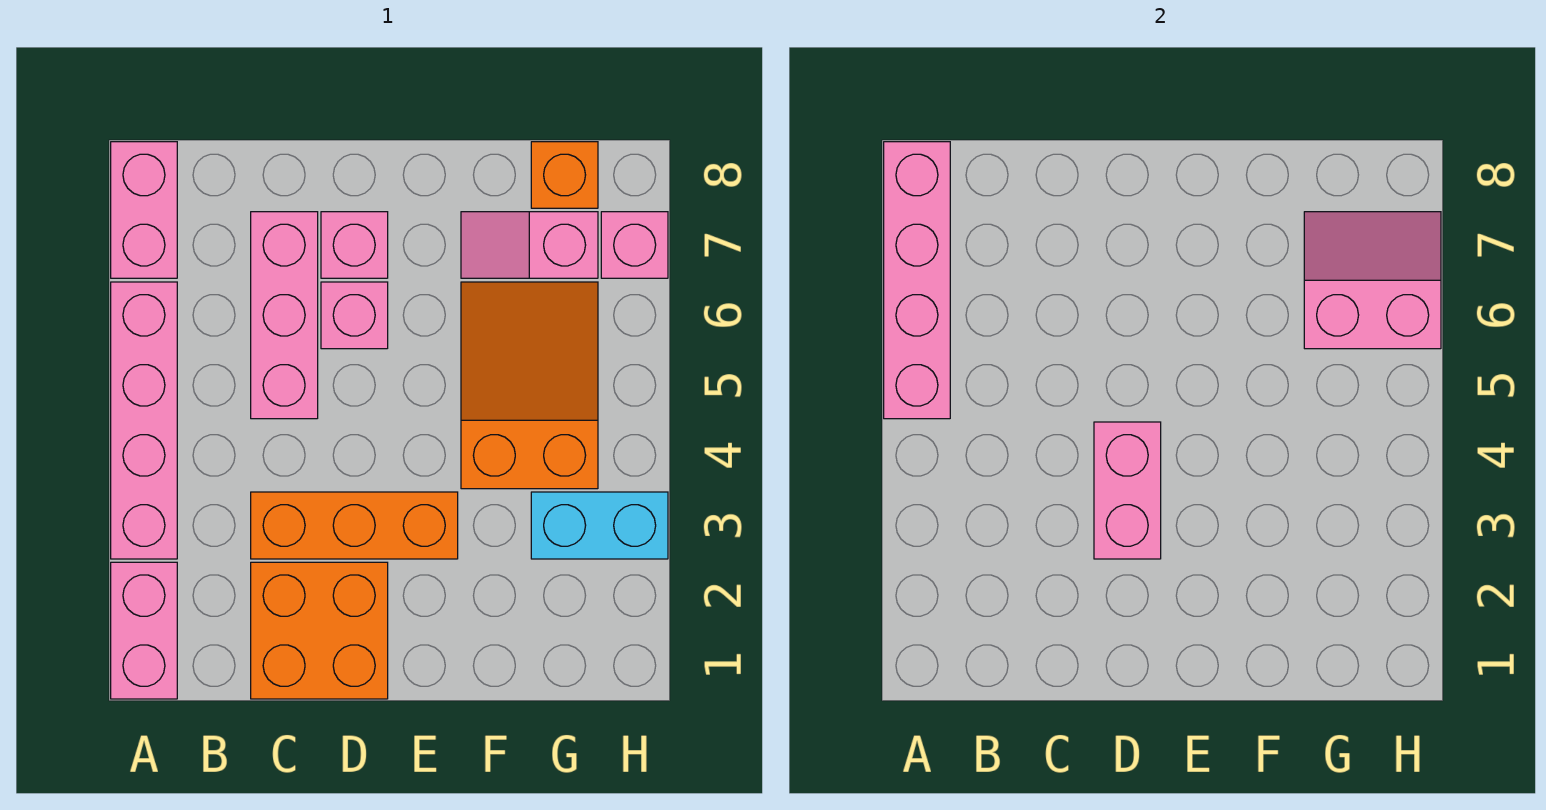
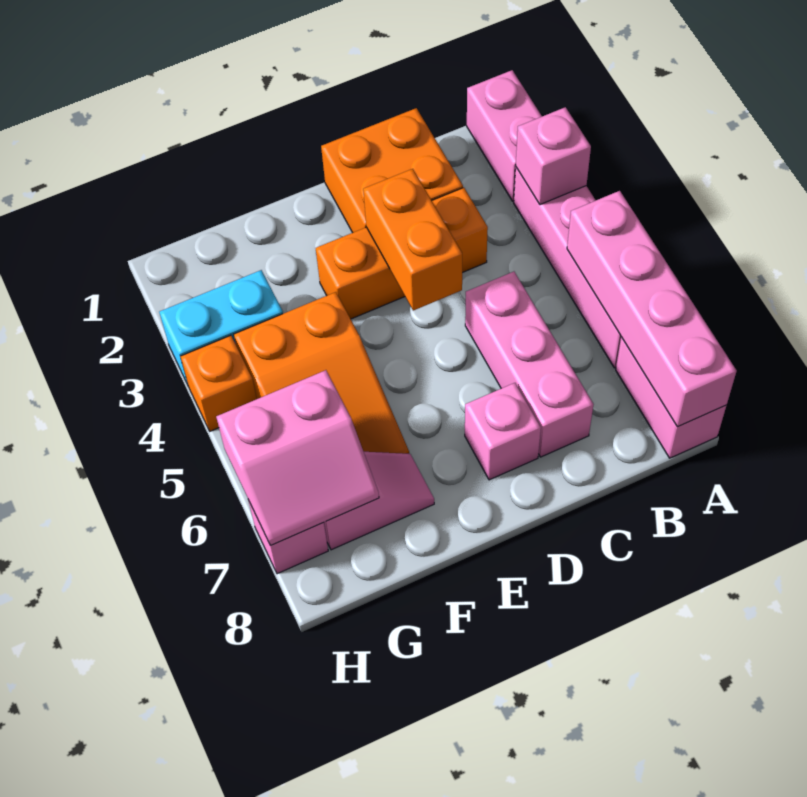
pink 1x2 brick [1094,422,1161,559] -> orange 1x2 brick [363,169,462,311]
pink 1x1 brick [321,282,388,349] -> pink 1x1 brick moved to [516,107,591,205]
orange 1x1 brick [531,142,598,208] -> orange 1x1 brick moved to [180,336,257,431]

